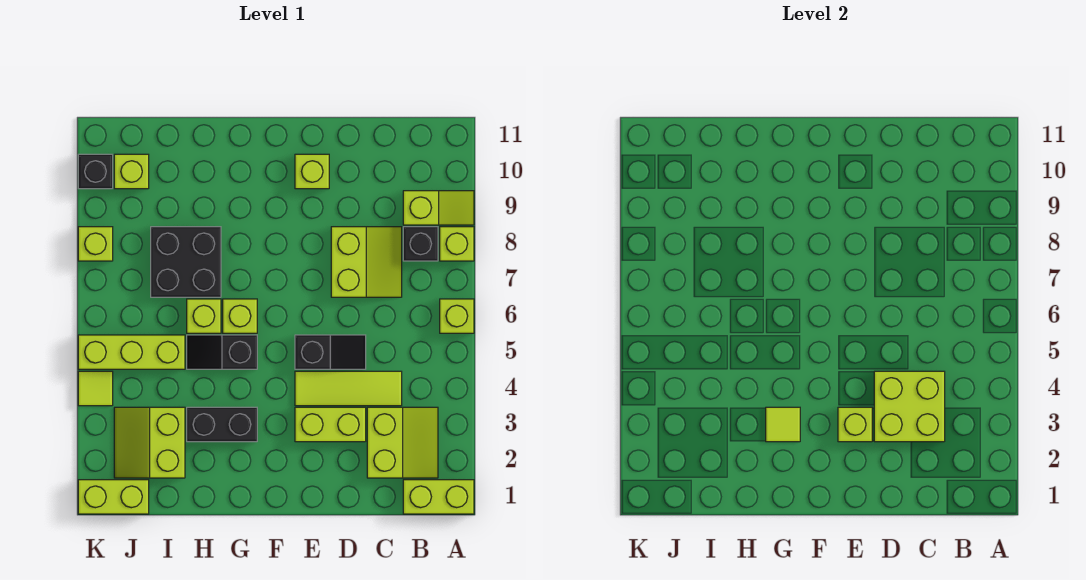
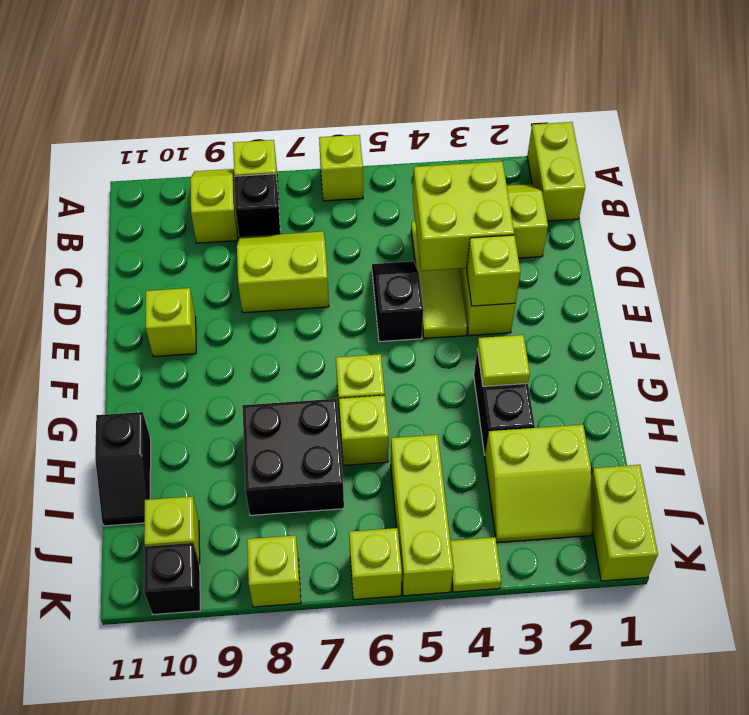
black 1x2 slope [187,335,257,369] -> black 1x2 slope moved to [95,412,151,526]
none -> lime 1x1 brick [349,528,402,600]

